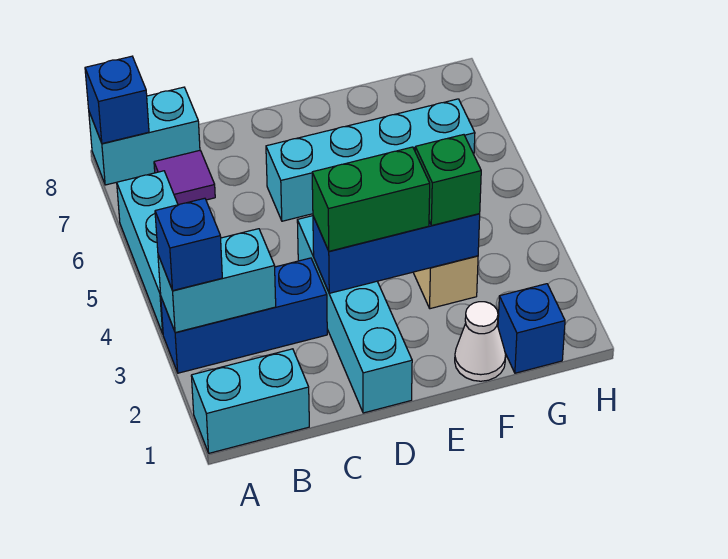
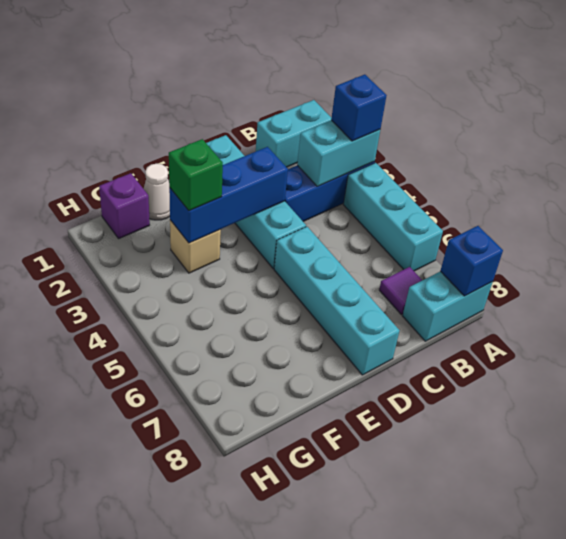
green 1x2 brick [312,147,430,251] -> none
cyan 1x4 brick [266,99,475,221] -> cyan 1x4 brick turned to [274,227,400,375]
blue 1x1 brick [498,284,565,373] -> purple 1x1 brick [99,173,150,238]

